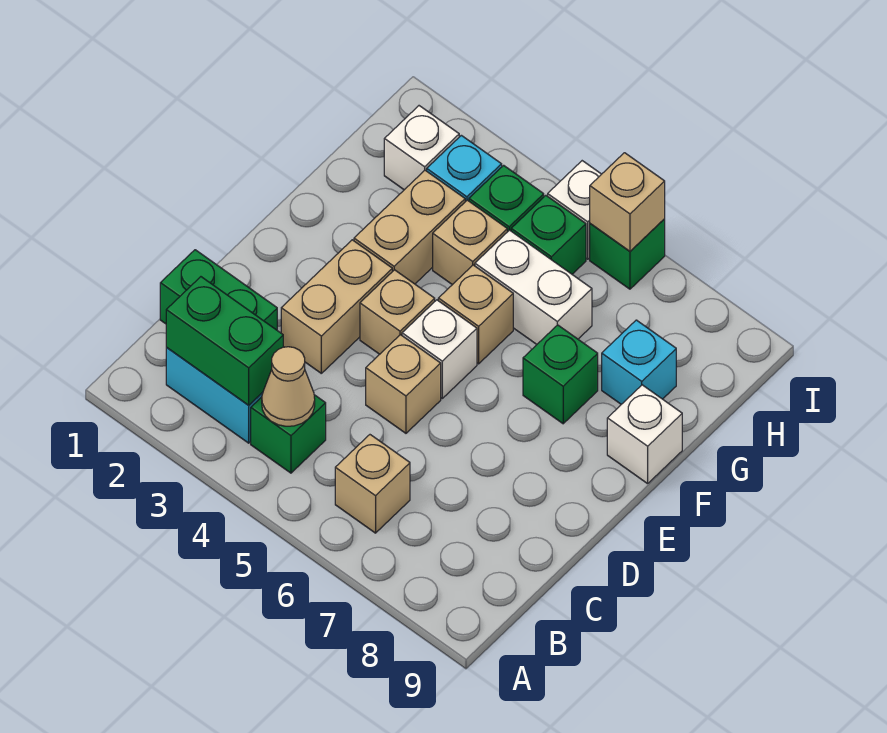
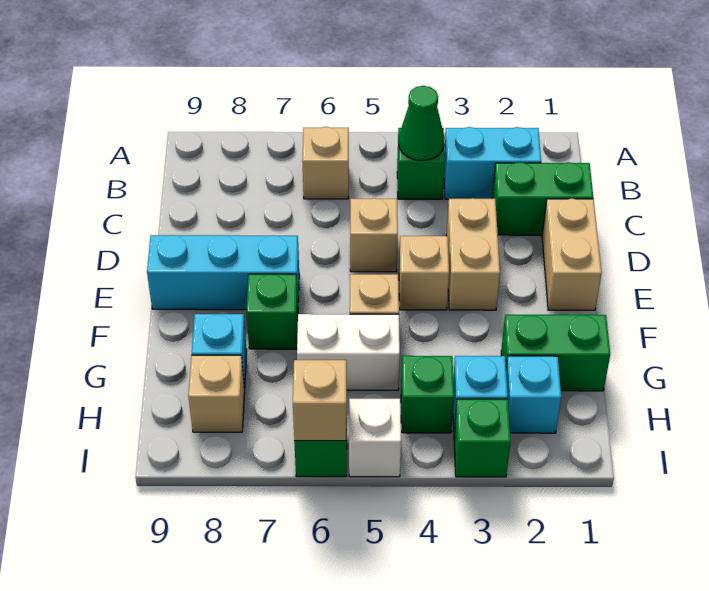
green 1x2 brick [166,277,283,405] -> green 1x2 brick moved to [501,315,610,391]
tan 1x1 cone [262,347,315,426] -> green 1x1 cone [399,86,445,161]
white 1x1 brick [402,300,477,398] -> none
none -> cyan 1x3 brick [147,235,299,310]
tan 1x2 brick [354,170,465,284] -> tan 1x2 brick moved to [542,199,602,310]
white 1x1 brick [607,385,682,484] -> none
tan 1x1 brick [433,200,507,285] -> tan 1x1 brick moved to [188,355,245,432]
white 1x1 brick [384,106,459,190] -> cyan 1x1 brick [506,356,561,433]
green 1x1 brick [511,195,586,274] -> green 1x1 brick moved to [454,399,510,477]

